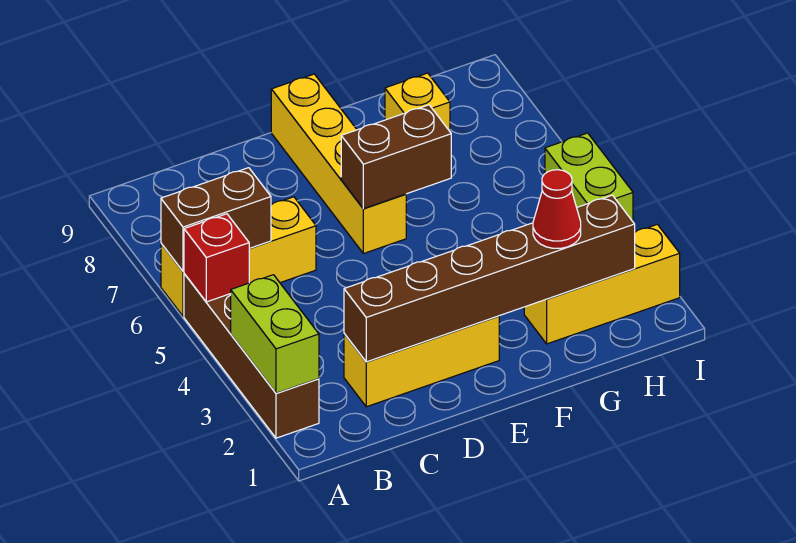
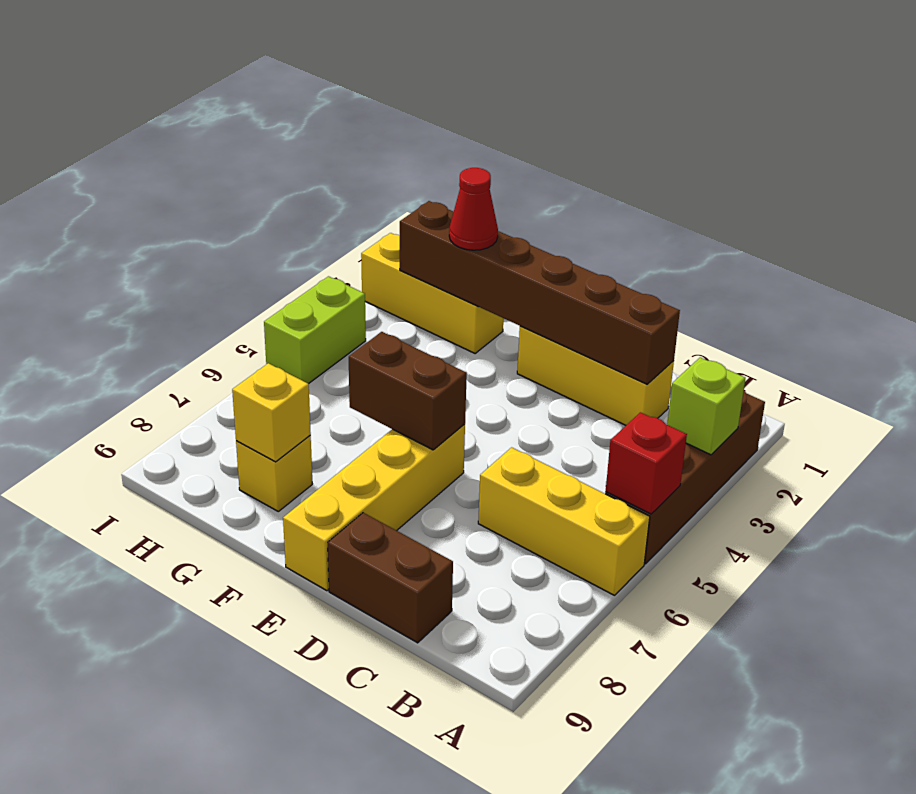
lime 1x2 brick [231,275,319,393] -> lime 1x1 brick [667,357,745,455]
brown 1x2 brick [161,168,271,271] -> brown 1x2 brick moved to [328,513,453,643]
none -> yellow 1x1 brick [232,363,311,462]

